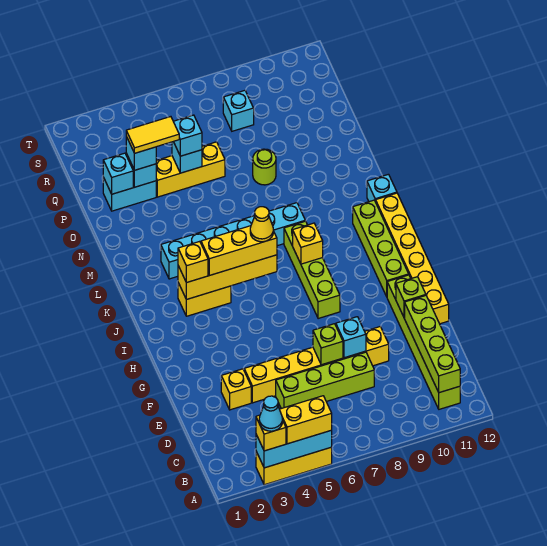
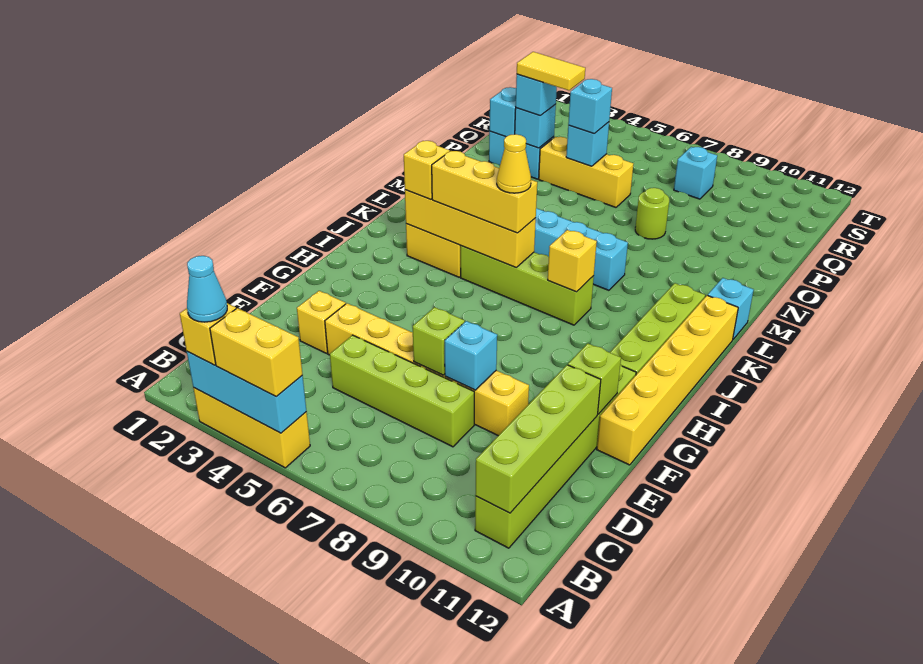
lime 1x4 brick [284,221,340,319] -> lime 1x4 brick turned to [461,246,594,325]

